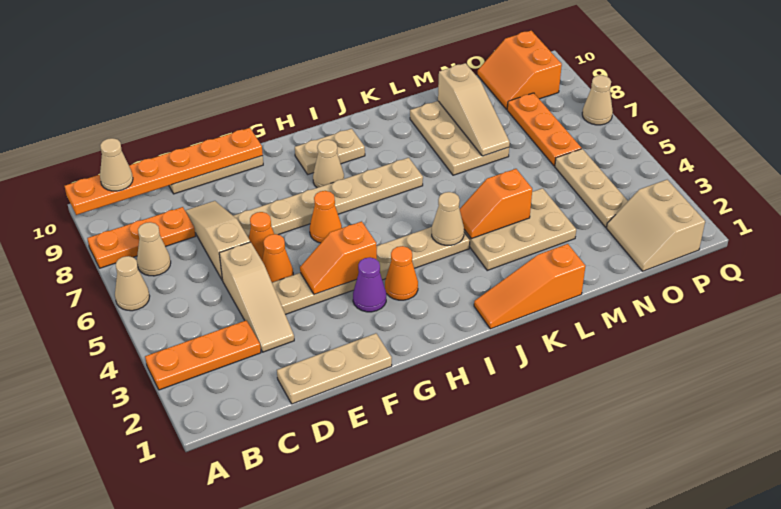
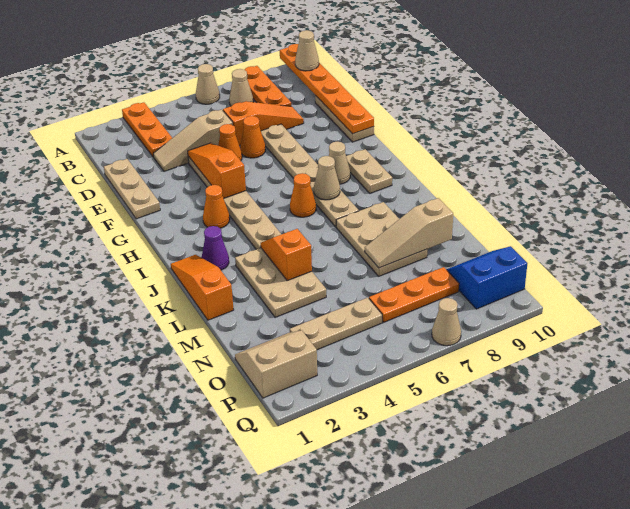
tan 1x3 slope [185,201,250,279] -> orange 1x3 slope [223,101,304,146]
orange 1x2 slope [300,221,377,295] -> orange 1x3 slope [188,143,246,199]
purple 1x1 cone [353,258,386,312] -> purple 1x1 cone moved to [202,226,229,270]
orange 1x1 cone [310,191,342,243] -> orange 1x1 cone moved to [290,173,316,217]
tan 1x1 cone [432,192,464,245] -> tan 1x1 cone moved to [314,156,340,200]
tan 2x3 plate [410,101,509,175] -> tan 2x3 plate turned to [336,202,427,276]
orange 2x2 slope [478,31,562,109] -> blue 2x2 slope [447,246,527,309]

